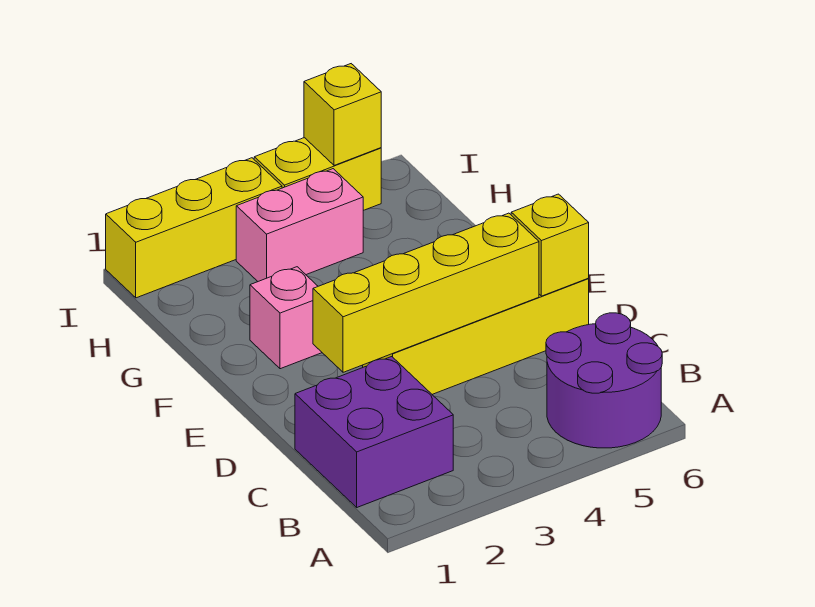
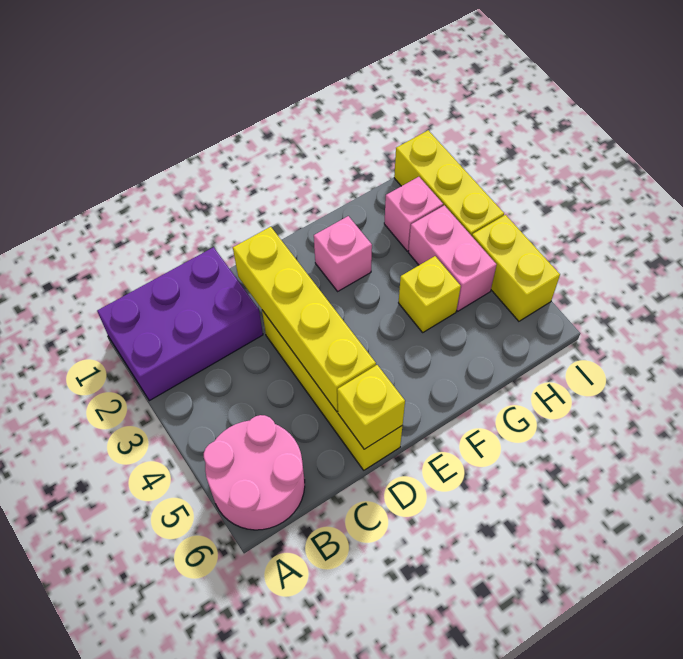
purple 2x2 round brick [546,313,662,448] -> pink 2x2 round brick [204,415,305,530]
purple 2x2 brick [295,357,453,507] -> purple 2x3 brick [97,247,263,401]
none -> pink 1x1 brick [384,177,443,251]
yellow 1x1 brick [304,64,381,165] -> yellow 1x1 brick moved to [399,256,461,332]

